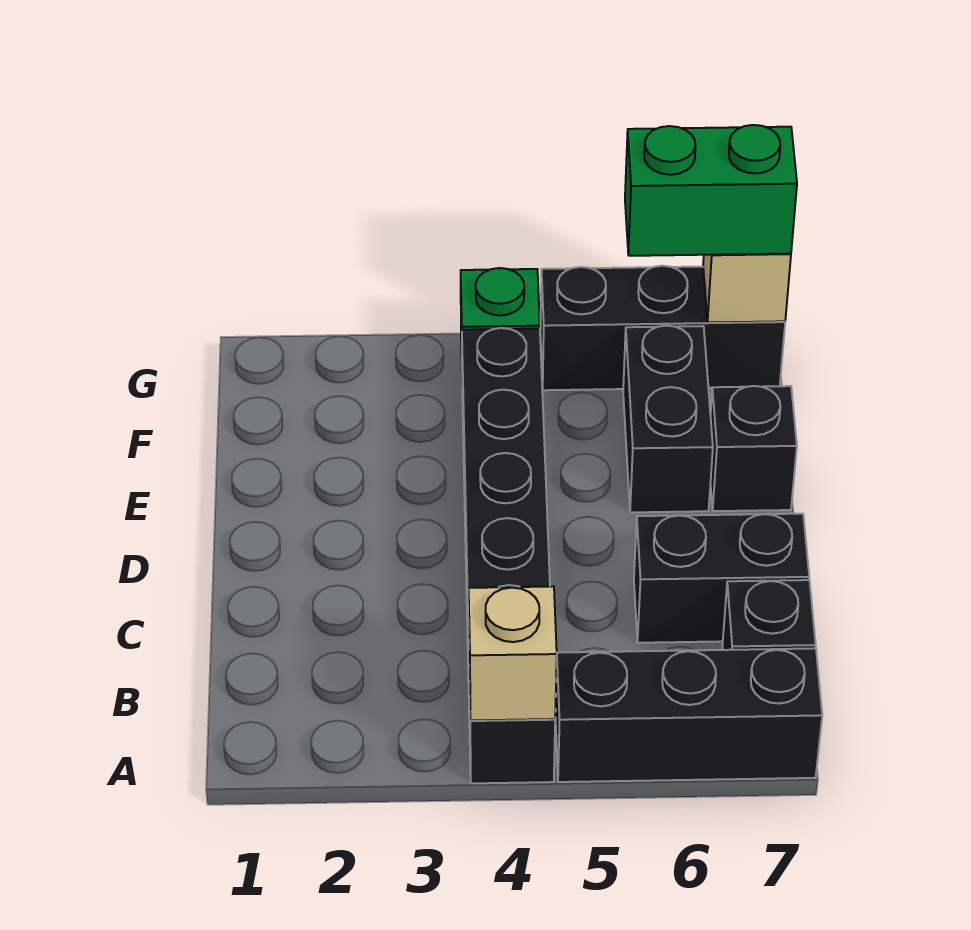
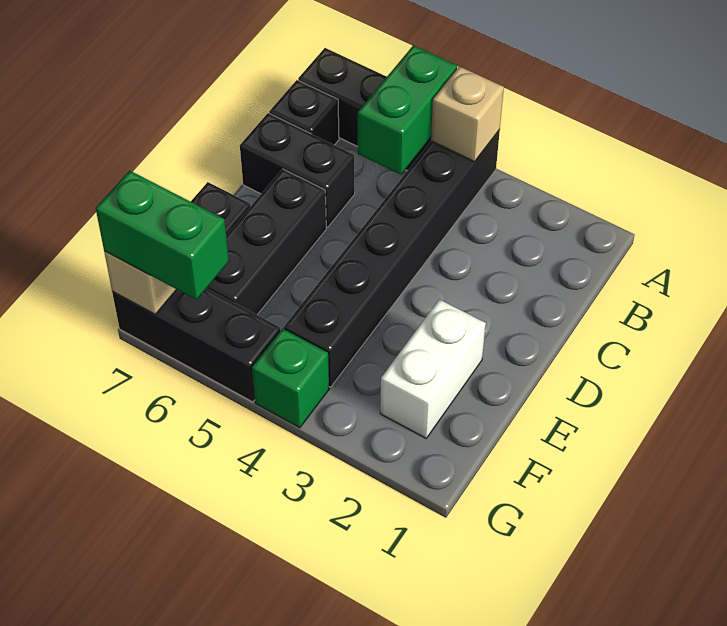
none -> green 1x2 brick [358,45,457,175]
none -> white 1x2 brick [380,299,486,438]
black 1x2 brick [623,326,713,512] -> black 1x3 brick [207,169,326,315]

